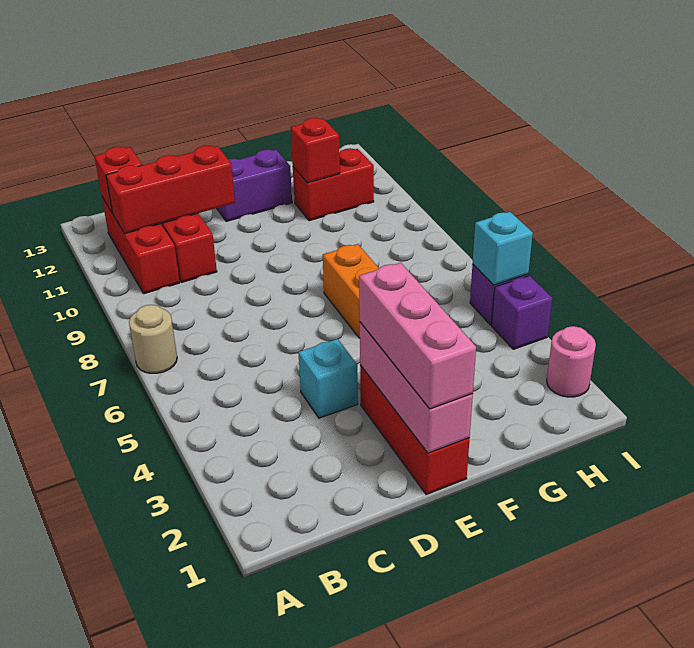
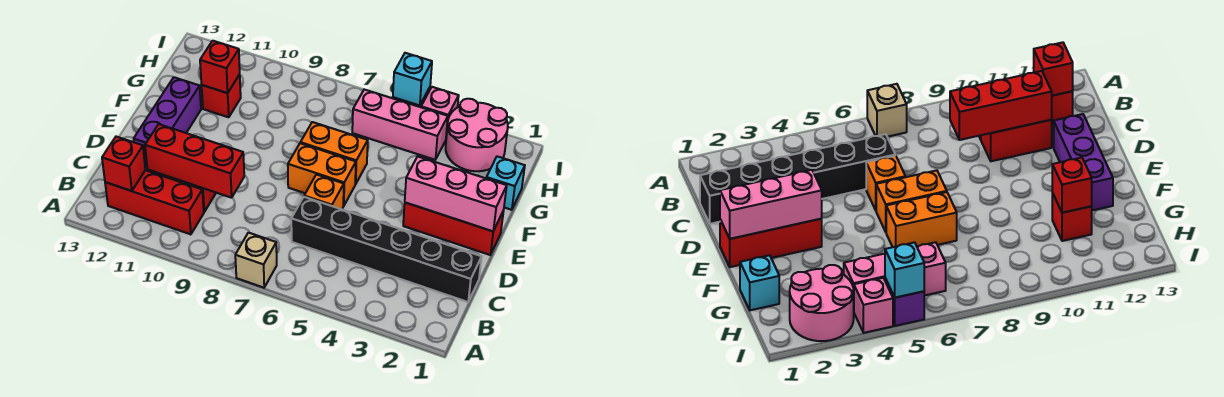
tan 1x1 round brick [129,305,177,373] -> tan 1x1 brick [235,233,277,288]
red 1x3 brick [106,146,235,234] -> red 1x3 brick turned to [145,124,244,198]
none -> black 1x6 brick [291,197,482,302]
cyan 1x1 brick [298,339,358,418] -> cyan 1x1 brick moved to [486,156,525,210]
none -> orange 1x1 brick [304,175,344,209]
pink 1x3 brick [359,263,476,409] -> pink 1x3 brick moved to [352,90,448,160]
none -> orange 1x2 brick [288,143,356,206]
purple 1x2 brick [217,149,292,221] -> purple 1x3 brick [134,77,201,166]
red 1x2 brick [293,148,374,221] -> red 1x1 brick [202,75,241,117]
pink 1x1 round brick [547,326,596,397] -> pink 2x2 round brick [446,99,508,171]
purple 1x1 brick [492,276,552,349] -> pink 1x1 brick [421,87,459,136]

